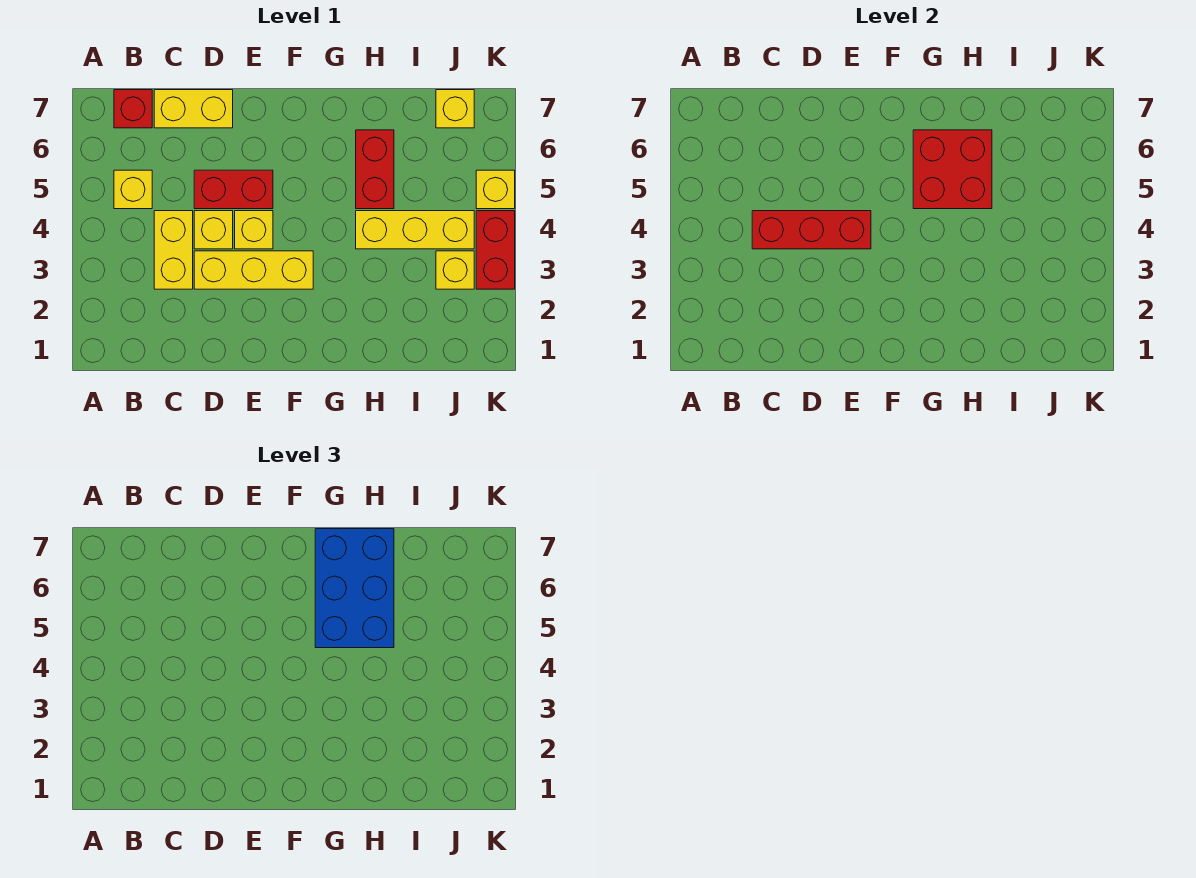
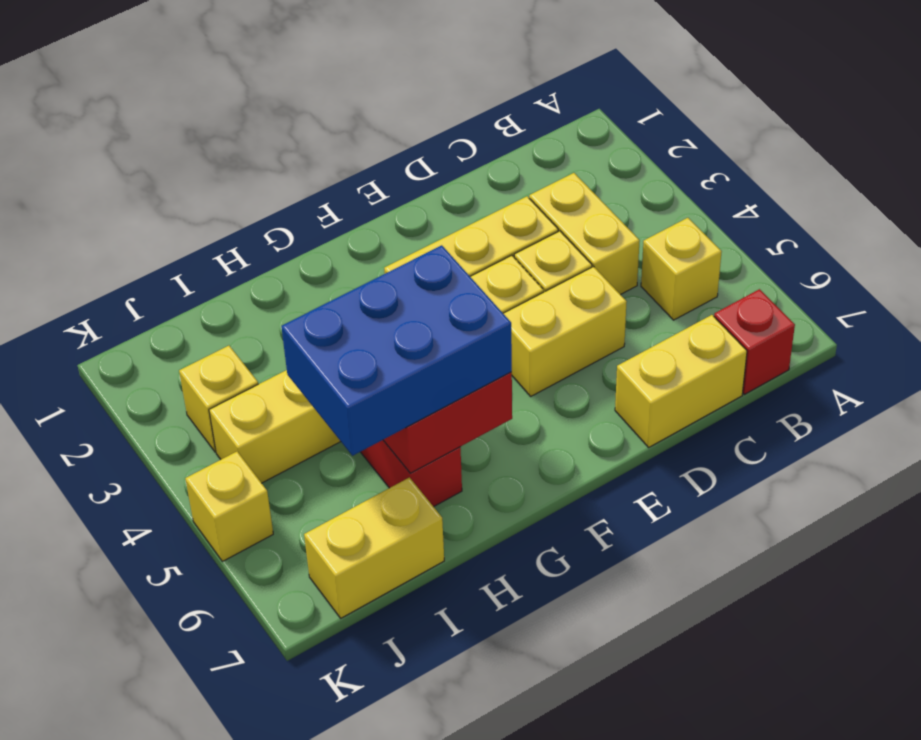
red 1x3 brick [752,211,871,249] -> none
red 1x2 brick [194,170,273,209] -> yellow 1x2 brick [503,267,627,396]
blue 2x3 brick [315,529,394,648] -> blue 2x3 brick turned to [281,245,512,456]
yellow 1x1 brick [436,90,474,128] -> yellow 1x2 brick [304,477,444,618]
red 1x2 brick [476,211,515,289] -> none

